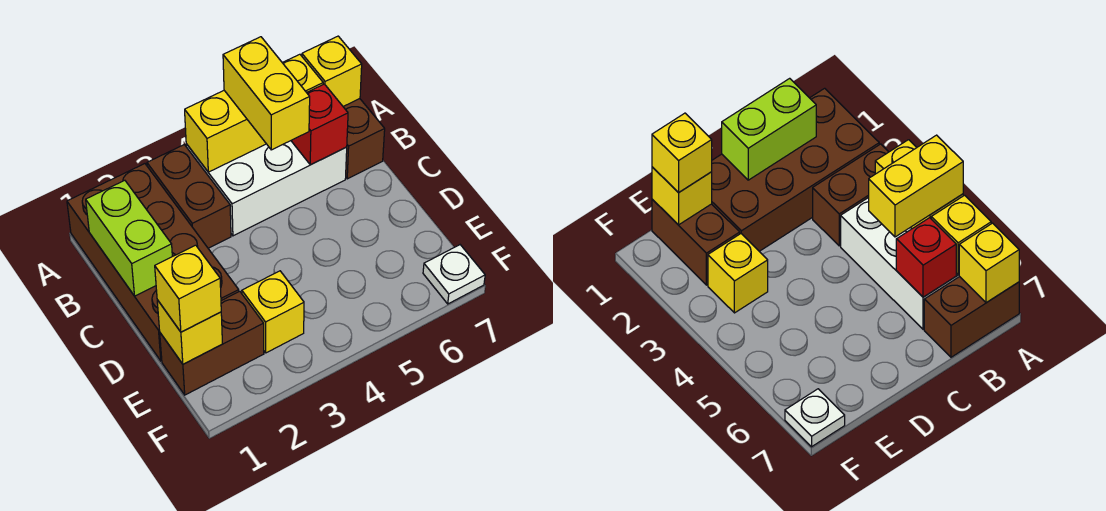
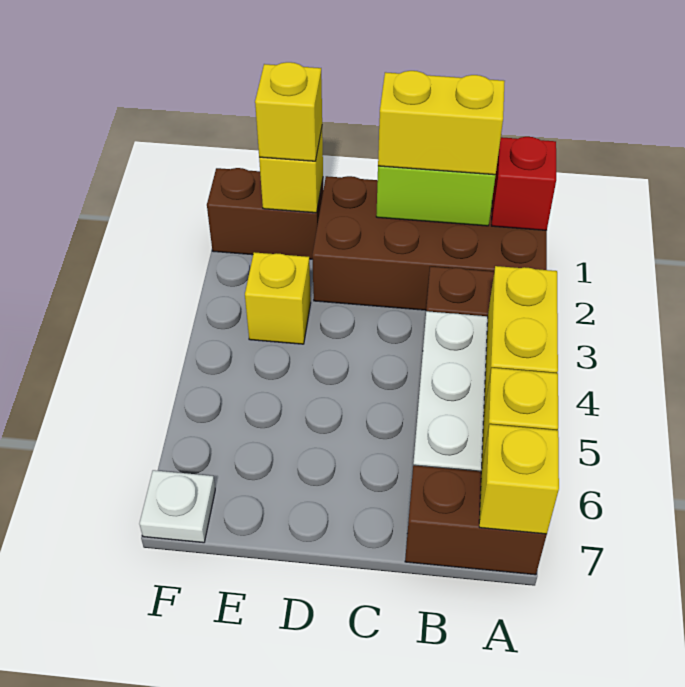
yellow 1x2 brick [223,37,310,150] -> yellow 1x2 brick moved to [378,71,505,175]
red 1x1 brick [291,84,348,165] -> red 1x1 brick moved to [491,137,556,230]
brown 1x2 brick [160,291,264,395] -> brown 1x2 brick turned to [207,168,323,259]

